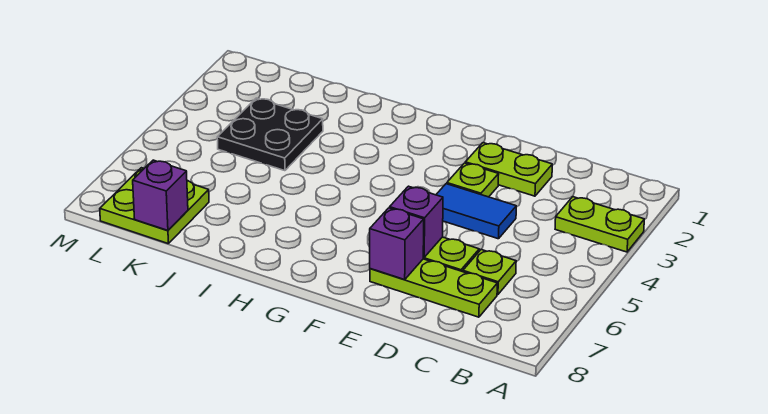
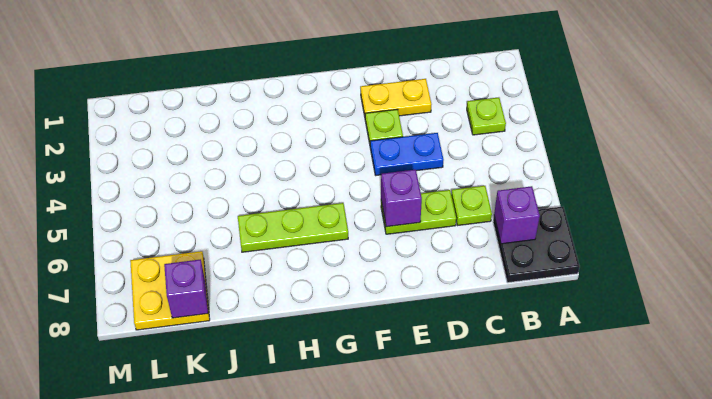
lime 1x2 plate [555,197,644,252] -> lime 1x1 plate [467,97,506,135]
lime 1x3 plate [370,259,497,317] -> lime 1x3 plate moved to [238,203,348,252]
lime 1x2 plate [465,143,552,196] -> yellow 1x2 plate [360,79,432,116]
blue 1x2 tile [436,184,516,239] -> blue 1x2 plate [370,133,443,175]
purple 1x1 brick [370,208,424,280] -> purple 1x1 brick moved to [494,186,540,244]
black 2x2 plate [217,98,323,171] -> black 2x2 plate moved to [493,207,580,283]
lime 2x2 plate [100,168,209,244] -> yellow 2x2 plate [130,251,210,330]

